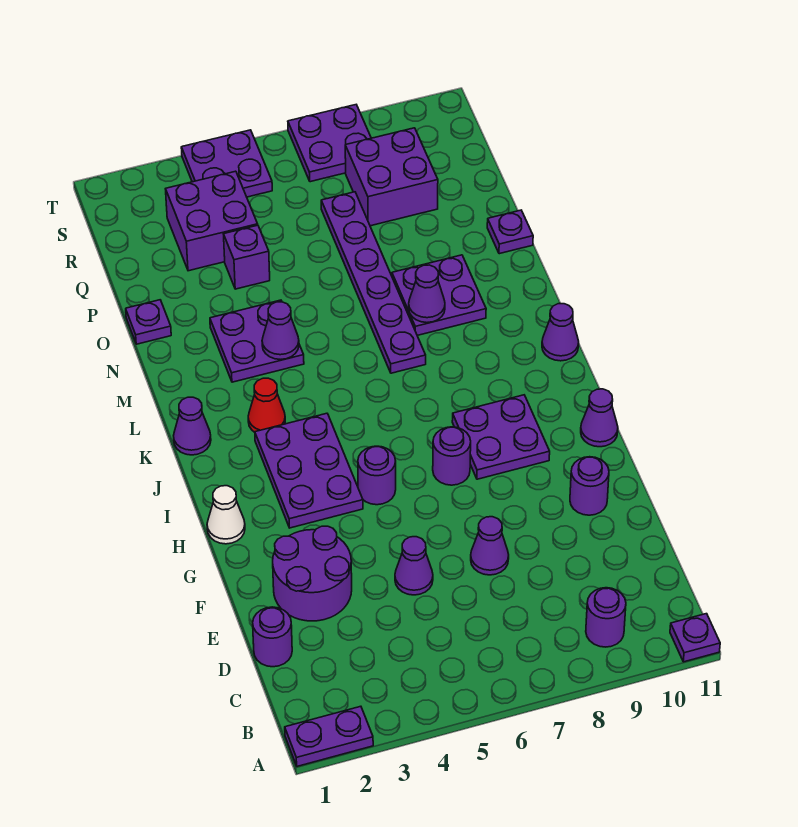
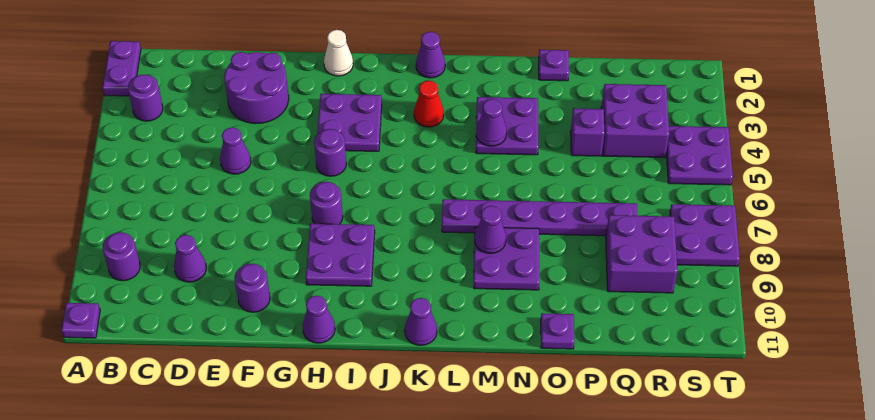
purple 1x1 round brick [253,607,292,667] -> purple 1x1 round brick moved to [128,75,163,121]
purple 1x1 cone [471,517,509,575] -> purple 1x1 cone moved to [174,235,206,282]
purple 2x3 plate [255,413,363,528] -> purple 2x2 plate [317,94,382,151]

